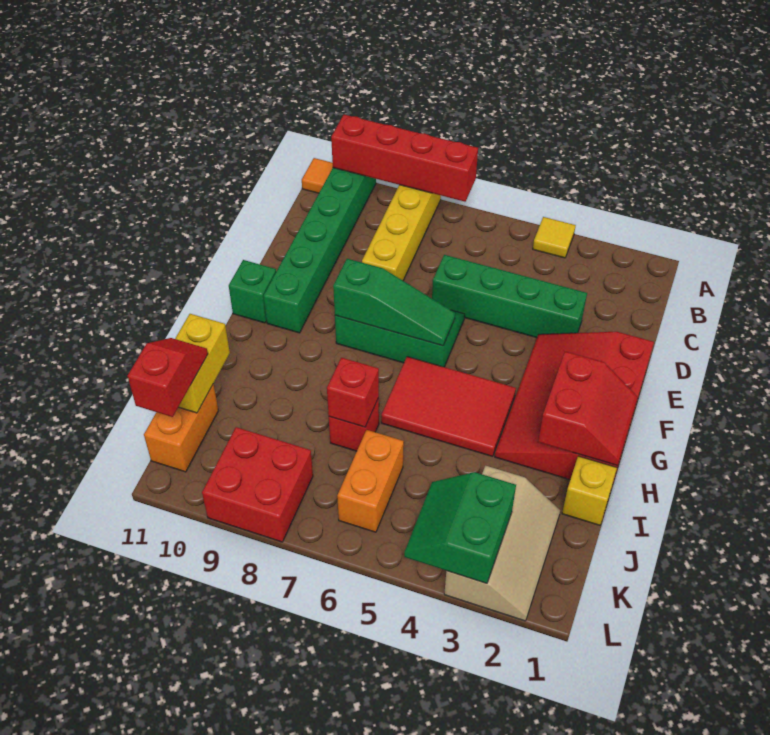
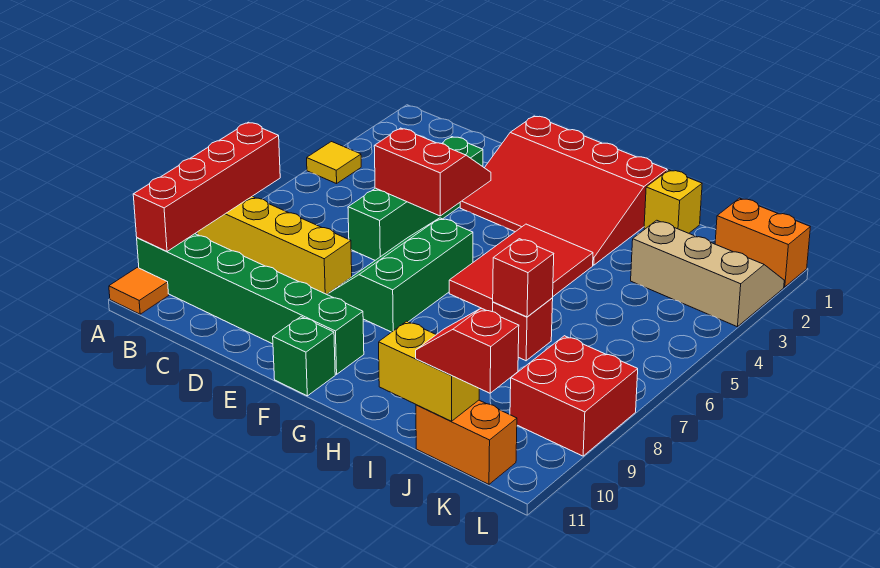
green 1x3 slope [333,259,455,346] -> none
red 2x2 slope [538,351,638,466] -> red 2x2 slope moved to [374,128,491,216]
orange 1x2 brick [337,430,404,532] -> orange 1x2 brick moved to [715,198,810,287]
green 2x2 slope [404,472,516,583] -> none

